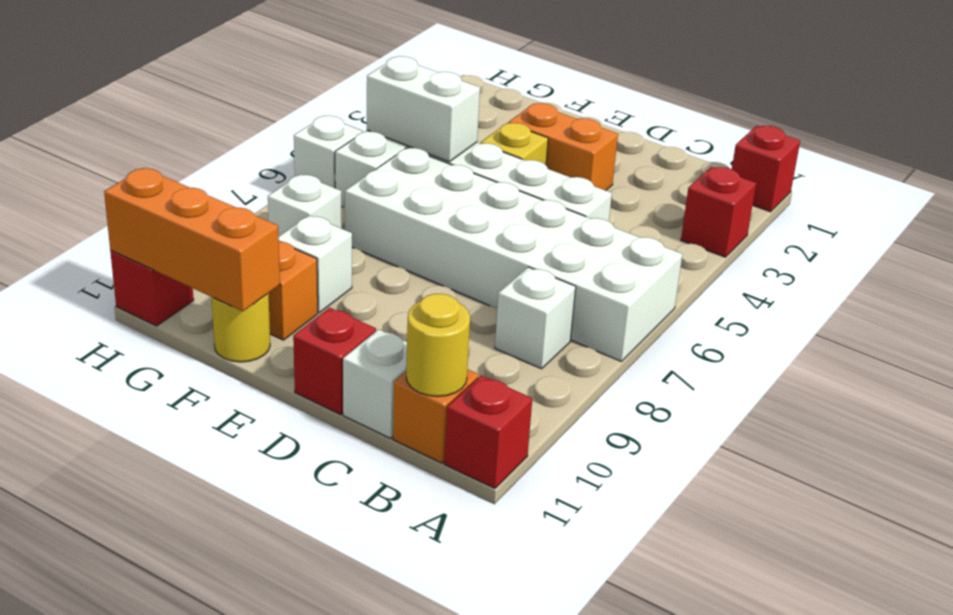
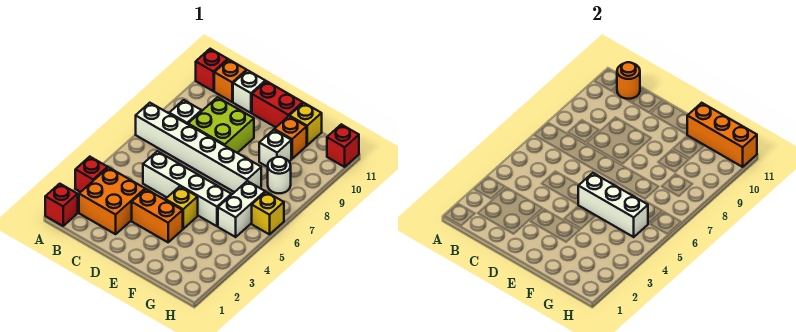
white 2x6 brick [345,148,682,362] -> white 1x6 brick [136,103,261,192]
none -> orange 2x2 brick [79,167,145,234]
yellow 1x1 round brick [406,294,470,397] -> orange 1x1 round brick [617,62,640,99]
none -> lime 2x2 brick [188,97,254,153]
red 1x1 brick [293,308,376,414] -> red 1x2 brick [252,81,303,127]
white 1x2 brick [367,56,480,162] -> white 1x3 brick [578,173,648,237]
yellow 1x1 round brick [212,293,270,362] -> yellow 1x1 brick [289,103,322,145]
white 1x1 brick [268,174,342,236] -> white 1x1 round brick [268,157,291,193]
white 1x1 brick [294,116,363,188] -> yellow 1x1 brick [252,192,284,234]

